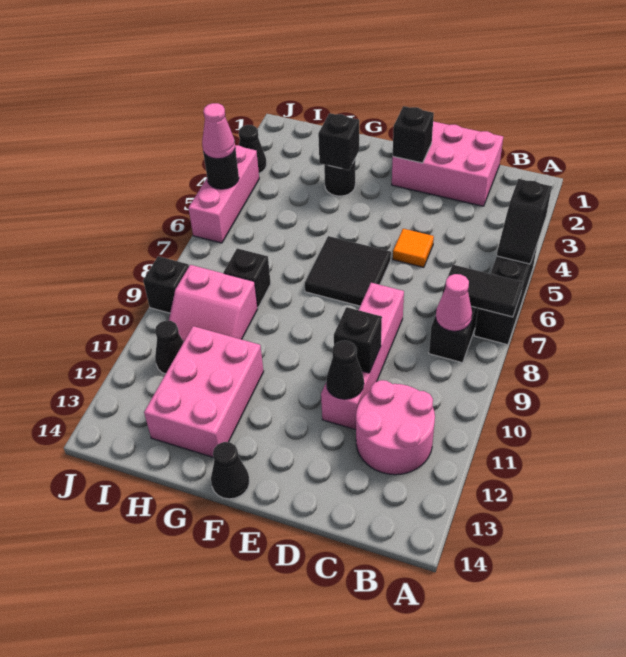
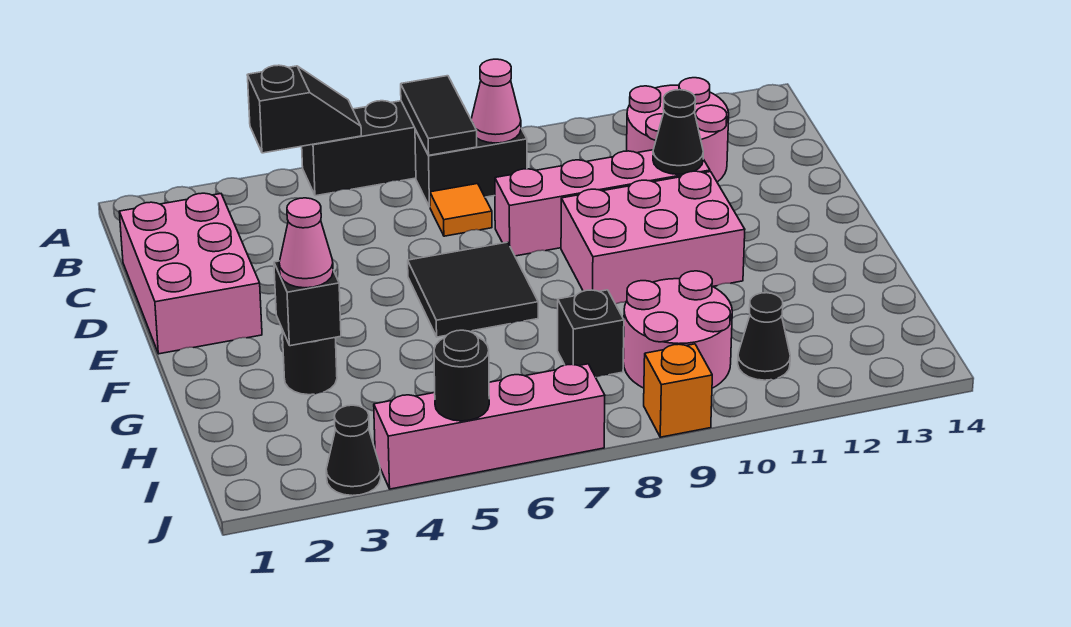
orange 1x1 tile [393,229,434,267] -> orange 1x1 tile moved to [430,184,492,236]
black 1x1 brick [334,307,382,373] -> none
black 1x1 brick [393,106,434,163] -> none
black 1x1 cone [211,442,249,499] -> none
pink 2x3 brick [144,326,264,457] -> pink 2x3 brick moved to [561,171,745,304]
pink 2x2 slope [169,265,258,342] -> pink 2x2 round brick [623,271,732,388]
pink 1x3 brick [188,145,259,243] -> pink 1x4 brick [374,364,605,489]
pink 1x1 cone [202,103,235,159] -> pink 1x1 cone moved to [279,198,333,288]
black 1x1 brick [143,256,189,313] -> orange 1x1 brick [644,344,712,437]

